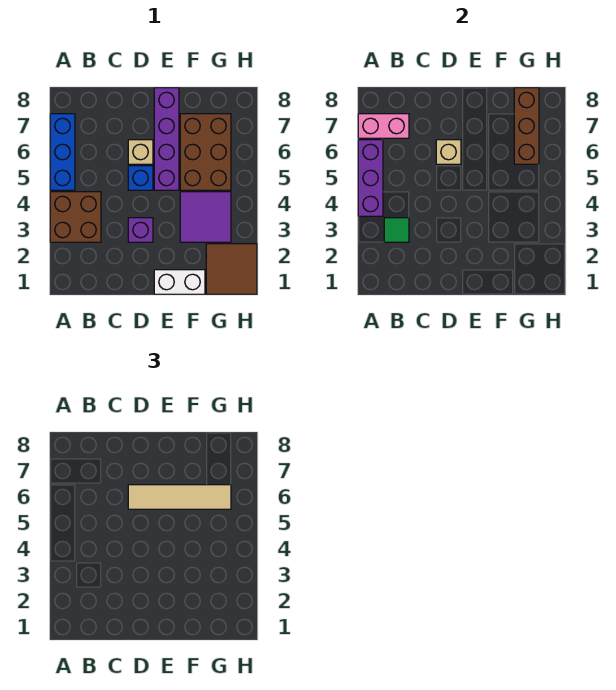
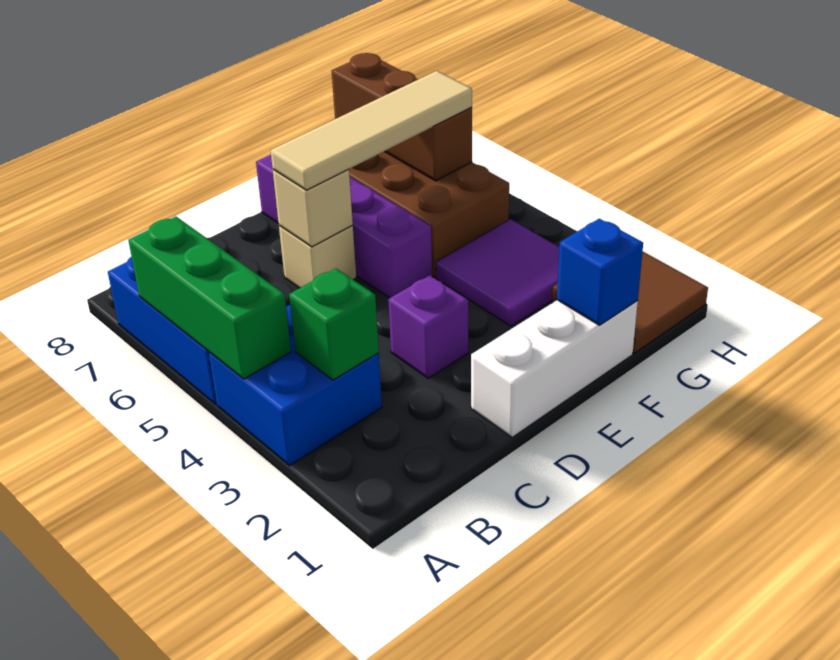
brown 2x2 brick [50,192,101,242] -> blue 2x2 brick [209,305,382,466]
purple 1x3 brick [358,140,383,216] -> green 1x3 brick [128,217,291,379]
pink 1x2 brick [358,114,409,138] -> none
green 1x1 tile [384,218,409,242] -> green 1x1 brick [289,268,379,380]
blue 1x1 brick [128,166,153,190] -> blue 1x1 brick moved to [557,219,643,325]
white 1x2 brick [154,270,205,294] -> white 1x3 brick [471,300,638,437]

